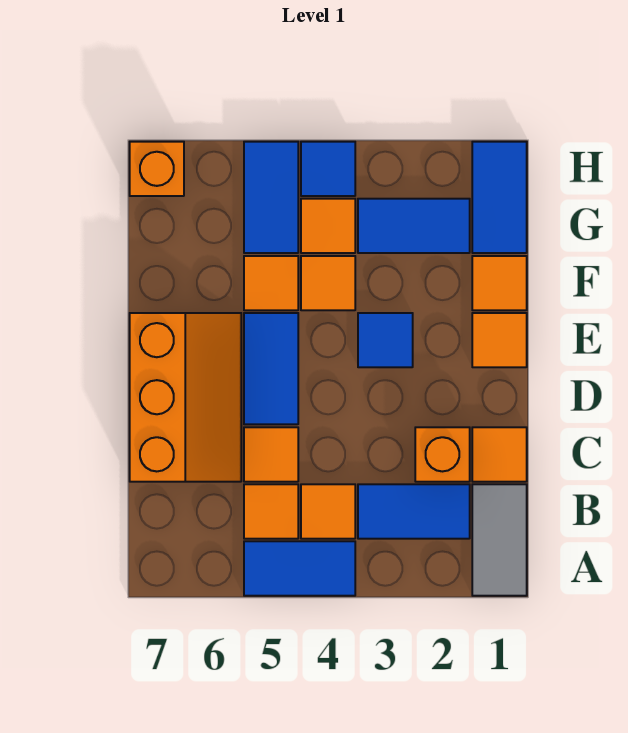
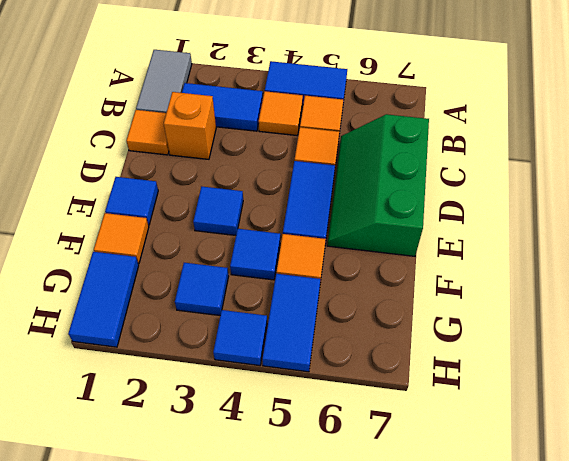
orange 2x3 slope [130,313,241,482] -> green 2x3 slope [327,114,429,256]
orange 1x1 tile [472,313,527,367] -> blue 1x1 tile [105,177,158,225]
orange 1x1 tile [301,256,355,310] -> blue 1x1 tile [230,229,280,280]
blue 1x2 tile [358,199,470,253] -> blue 1x1 tile [175,263,229,315]
orange 1x1 tile [301,199,355,253] -> none
orange 1x1 brick [130,142,184,196] -> none

